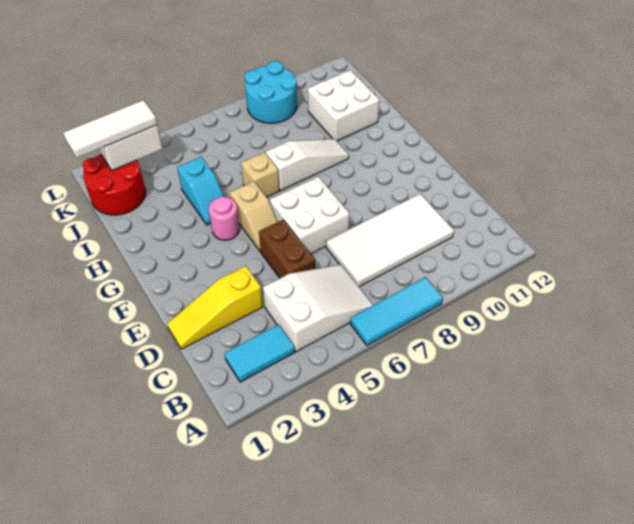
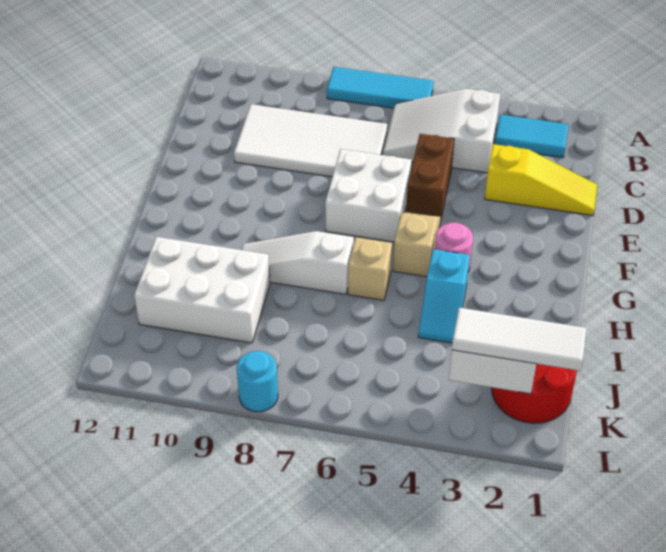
cyan 1x2 slope [177,157,224,225] -> cyan 1x2 slope turned to [418,249,470,343]
white 2x2 brick [308,70,379,141] -> white 2x3 brick [134,237,270,343]
cyan 2x2 round brick [245,61,297,123] -> cyan 1x1 round brick [237,351,278,412]

